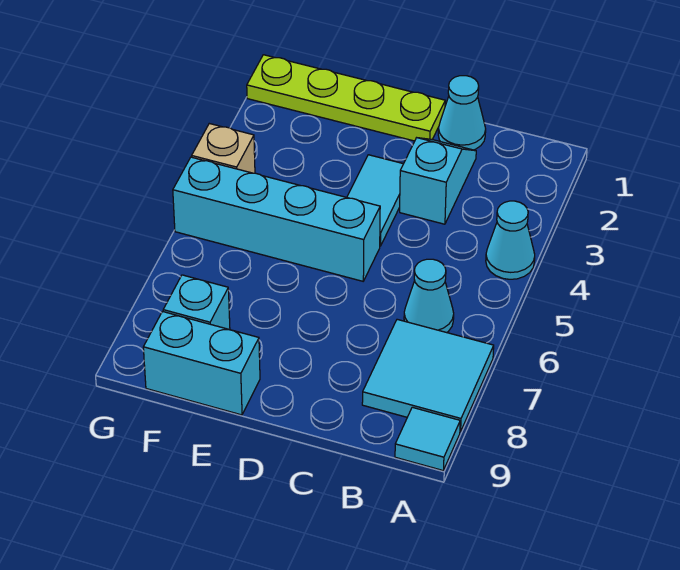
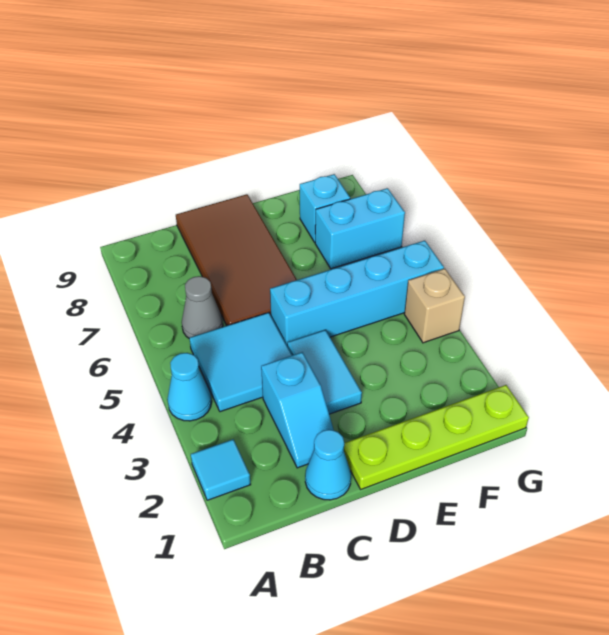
cyan 2x2 tile [362,319,494,432] -> cyan 2x2 tile moved to [189,313,292,412]
cyan 1x1 tile [395,407,460,470] -> cyan 1x1 tile moved to [191,439,251,500]
cyan 1x1 cone [404,259,454,333] -> grey 1x1 cone [182,276,223,338]
none -> brown 2x4 tile [176,194,297,326]
cyan 1x2 brick [143,312,260,415] -> cyan 1x2 brick moved to [315,188,405,269]

